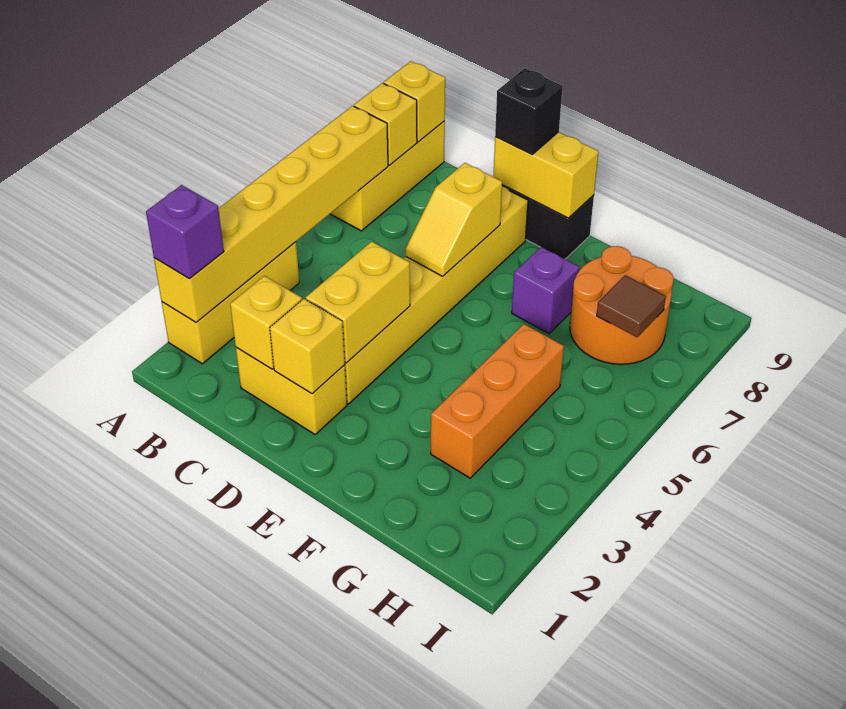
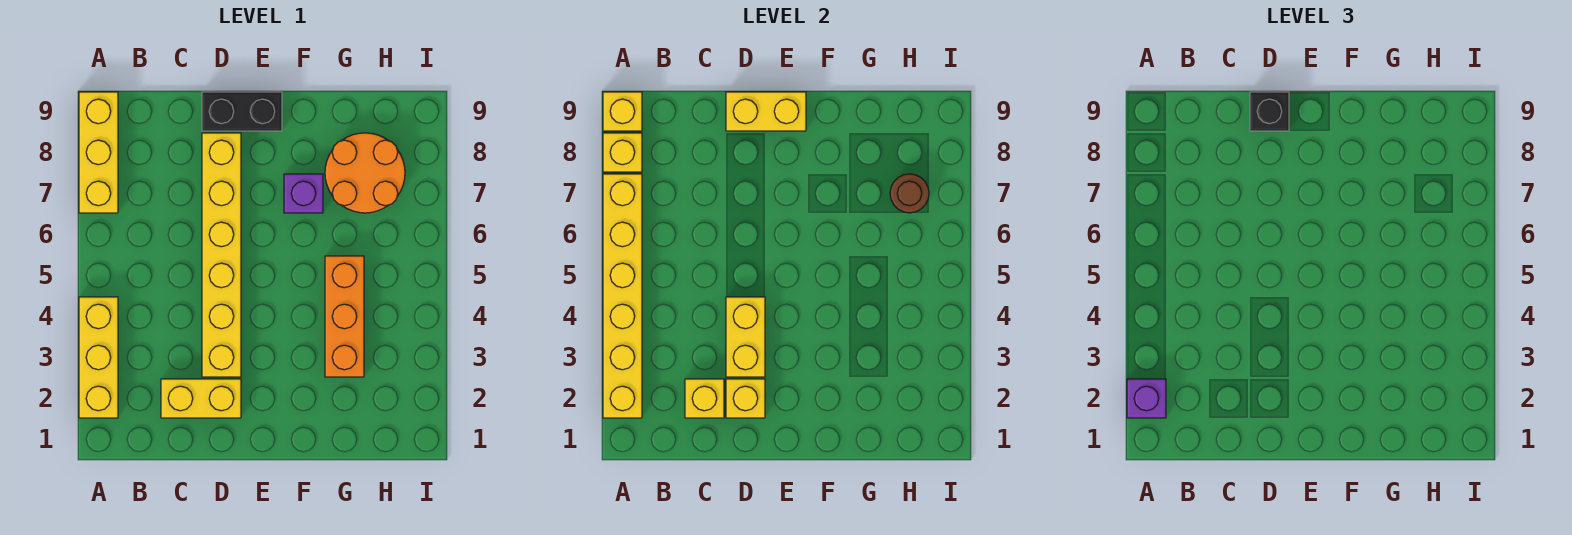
yellow 1x2 slope [406,163,502,276] -> none
brown 1x1 tile [596,275,666,337] -> brown 1x1 round brick [890,174,929,213]

